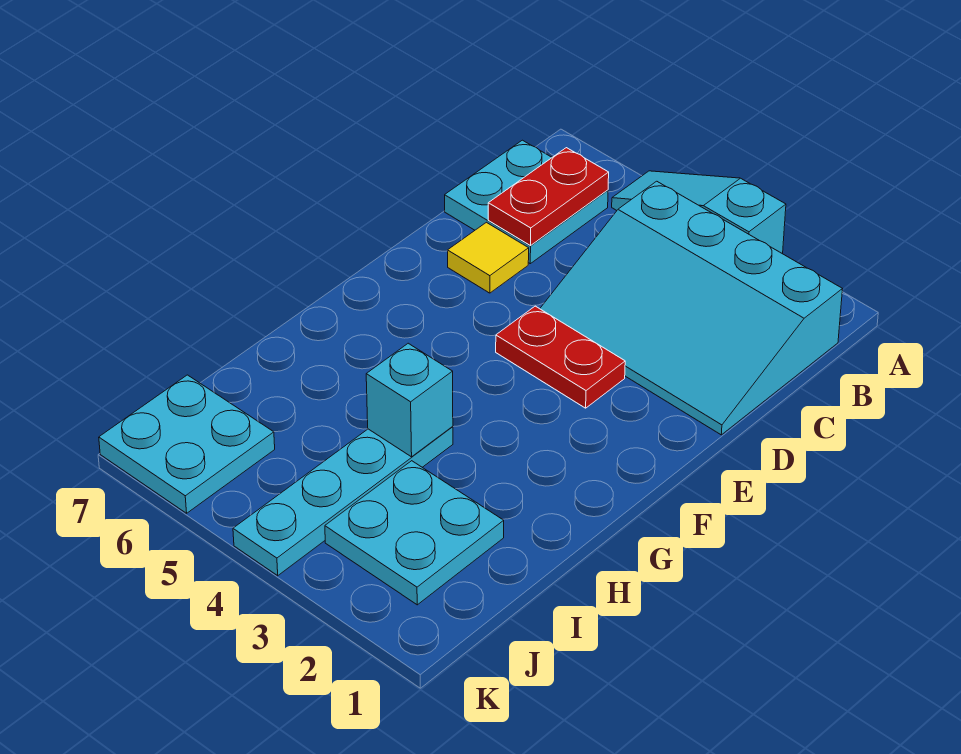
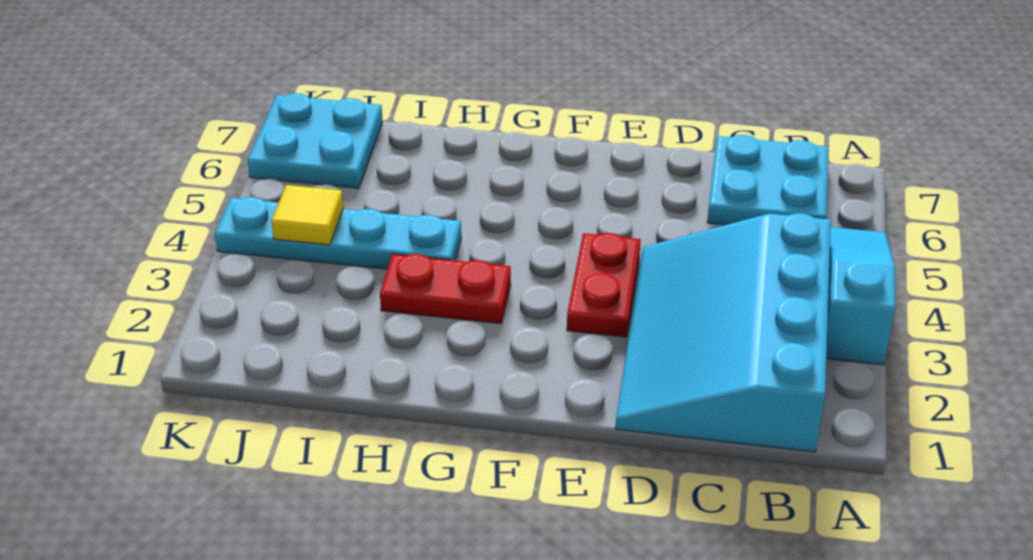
red 1x2 plate [488,148,609,246] -> red 1x2 plate moved to [380,254,511,324]
yellow 1x1 tile [448,222,529,293] -> yellow 1x1 tile moved to [271,185,343,245]
cyan 1x1 brick [366,343,453,457] -> none
cyan 2x2 plate [325,461,504,605] -> none

